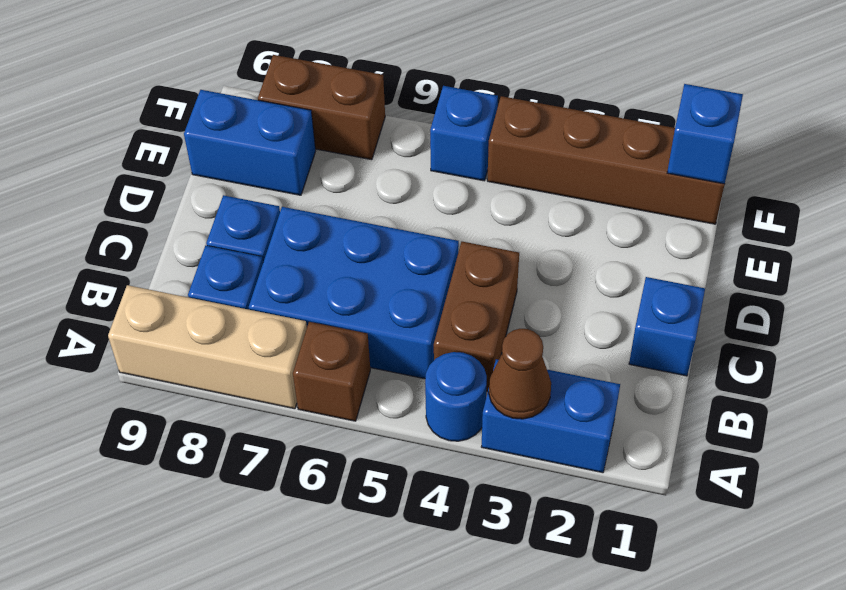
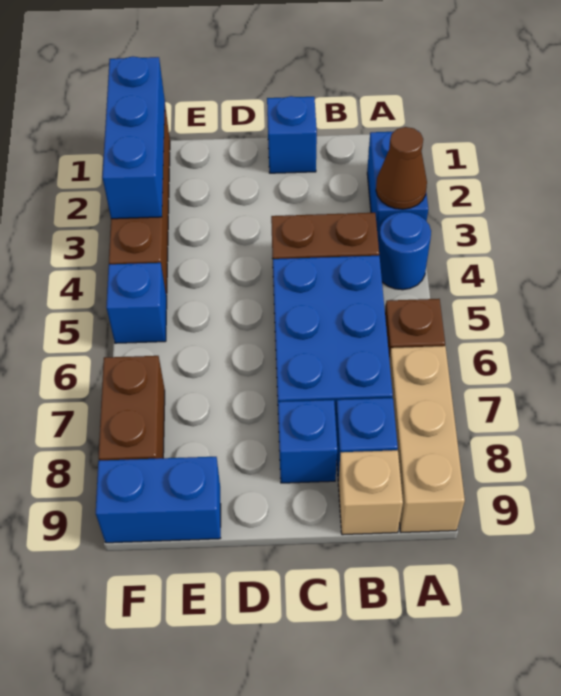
none -> tan 1x1 brick [338,450,403,535]
blue 1x2 brick [184,90,316,195] -> blue 1x2 brick turned to [96,456,221,543]
blue 1x1 brick [667,84,743,184] -> blue 1x3 brick [102,56,165,219]

